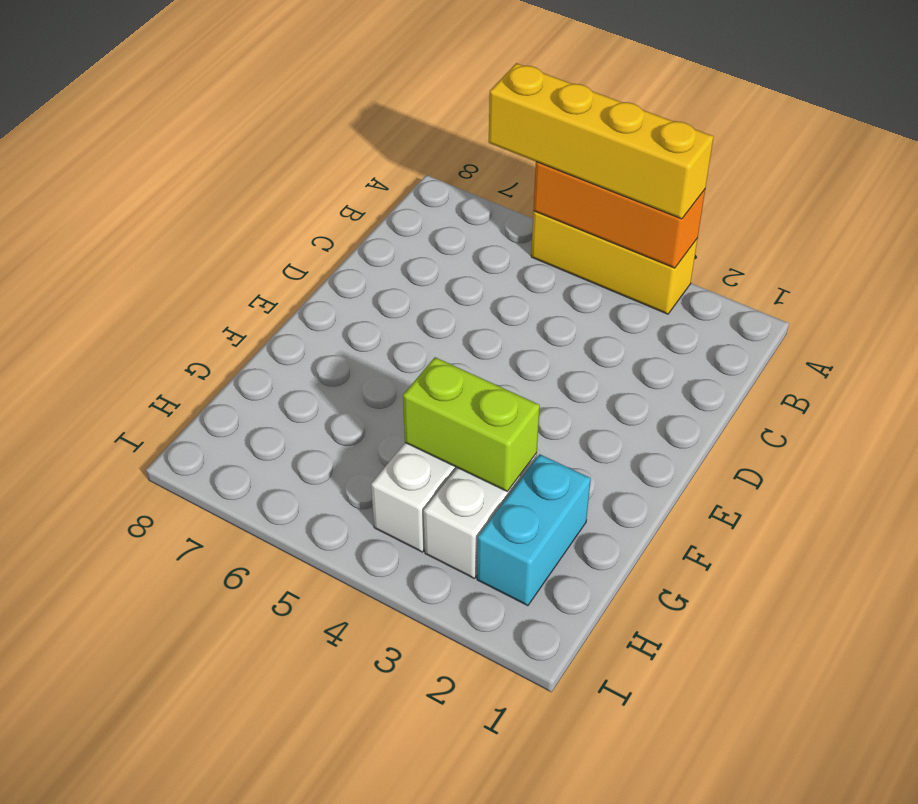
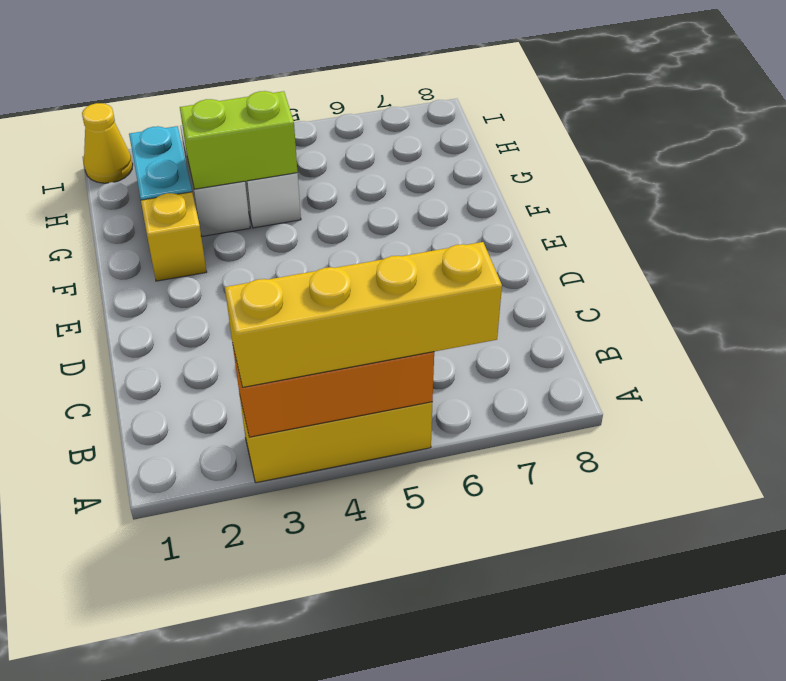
none -> yellow 1x1 brick [141,192,207,281]
none -> yellow 1x1 cone [82,103,133,183]

